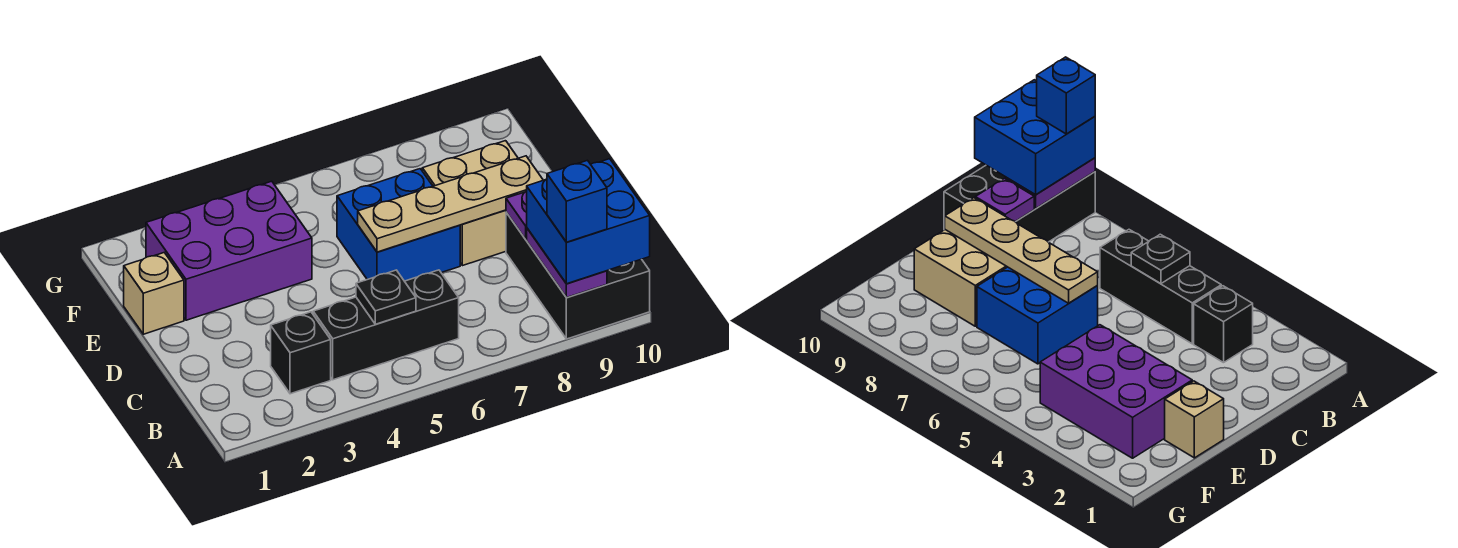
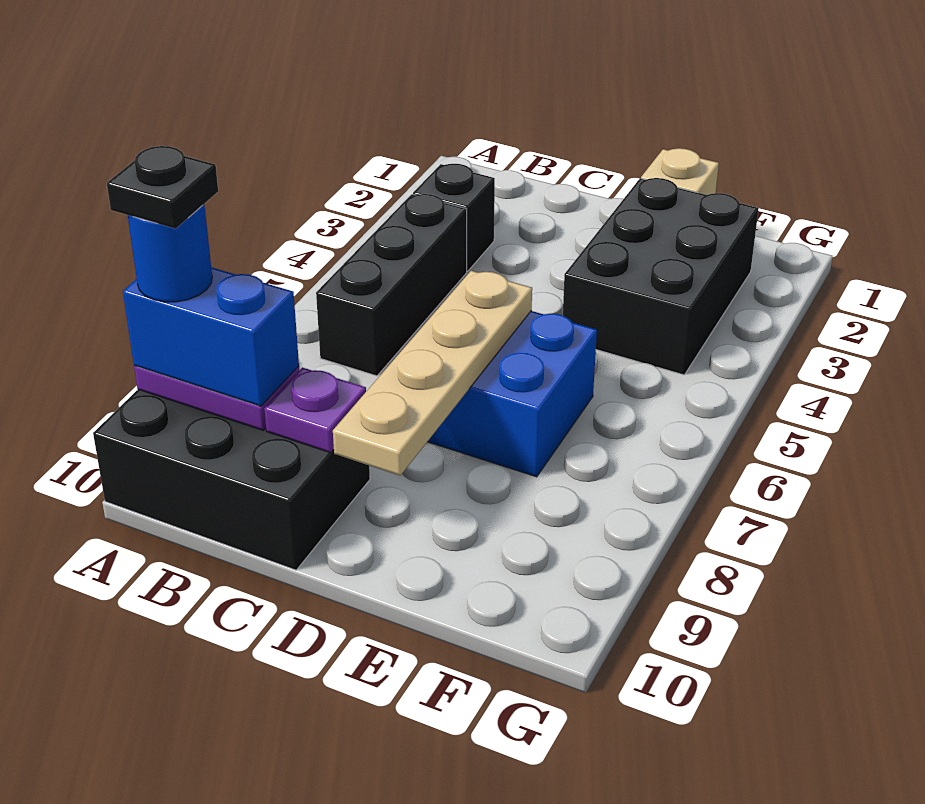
blue 2x2 brick [527,159,650,284] -> blue 1x2 brick [123,267,299,406]
blue 1x1 brick [547,160,607,242] -> blue 1x1 round brick [128,204,212,302]
black 1x1 plate [356,270,416,324] -> black 1x1 plate moved to [107,146,218,229]
tan 2x2 brick [422,141,518,266] -> none
purple 2x3 brick [146,181,312,320] -> black 2x3 brick [563,178,759,375]

